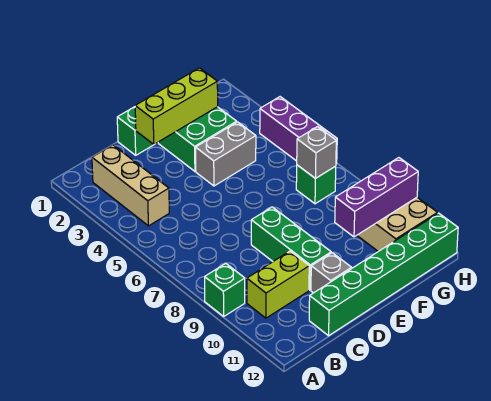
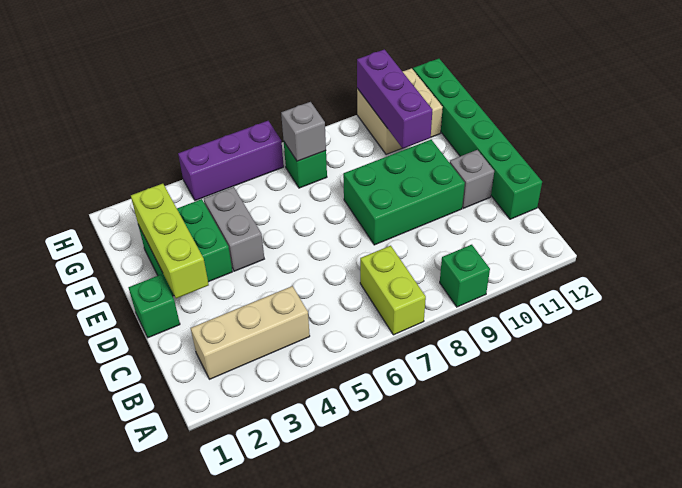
lime 1x2 brick [247,251,309,318] -> lime 1x2 brick moved to [360,246,426,335]
green 1x3 brick [251,207,331,290] -> green 2x3 brick [343,140,465,245]

